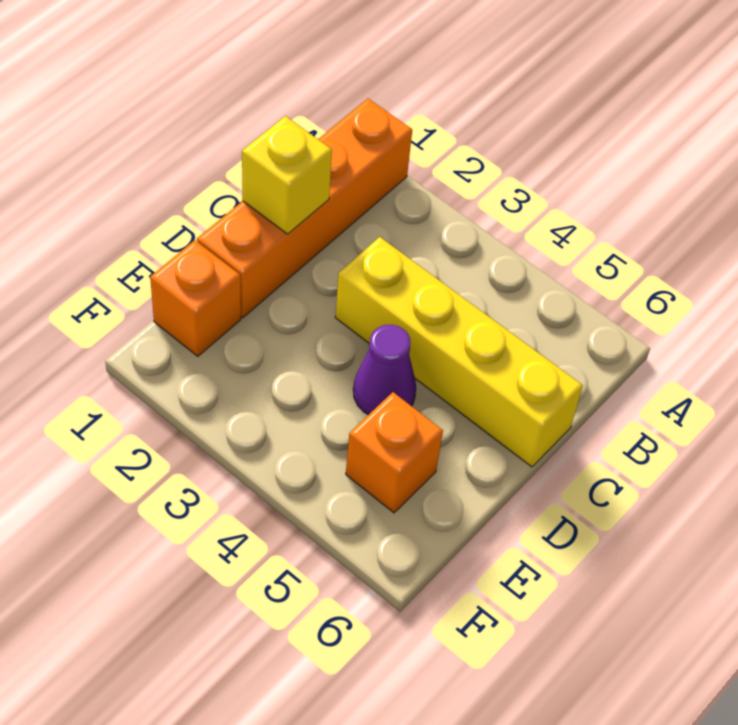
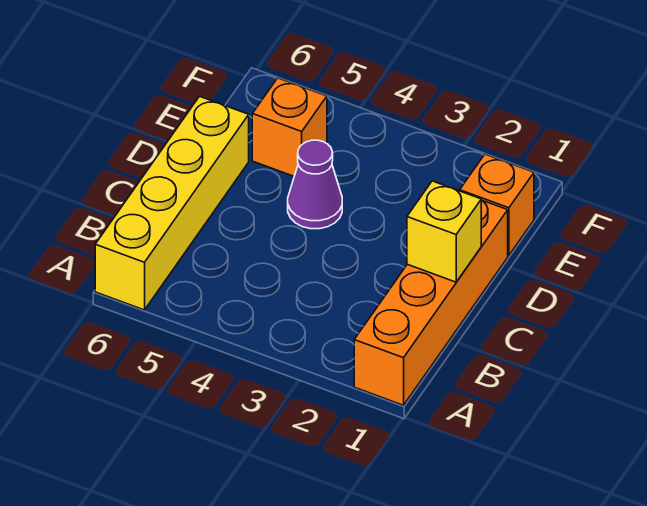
yellow 1x4 brick [335,237,583,467] -> yellow 1x4 brick turned to [95,96,249,310]

